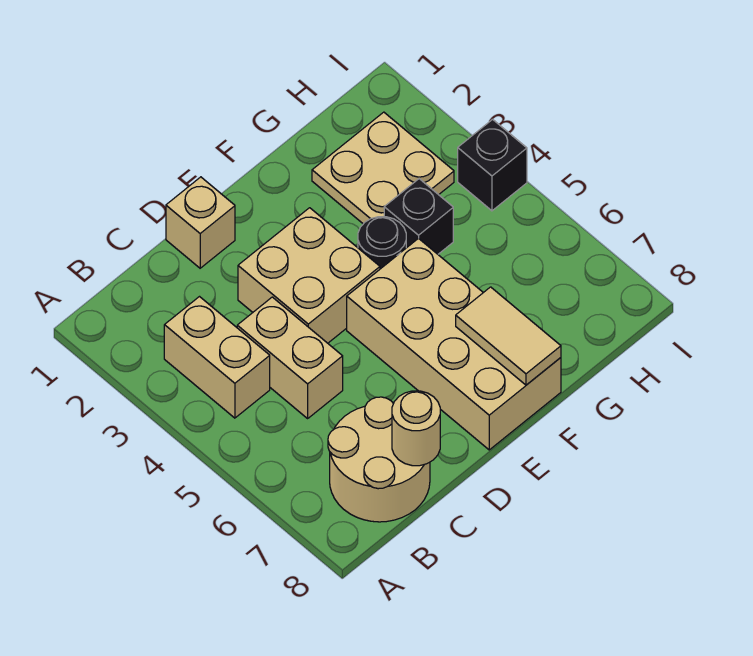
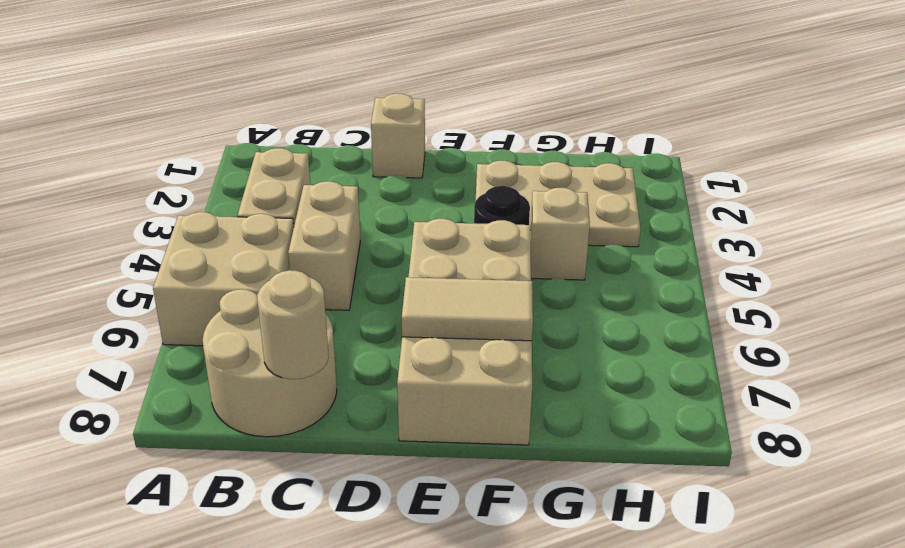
tan 2x2 brick [238,208,380,343] -> tan 2x2 brick moved to [153,212,294,346]
tan 1x2 tile [456,287,561,385] -> tan 1x2 tile turned to [402,277,533,341]
tan 2x2 plate [312,112,454,224] -> tan 2x3 plate [476,161,641,247]
black 1x1 brick [384,179,453,254] -> tan 1x1 brick [530,188,590,280]
black 1x1 brick [458,119,527,211] -> none

